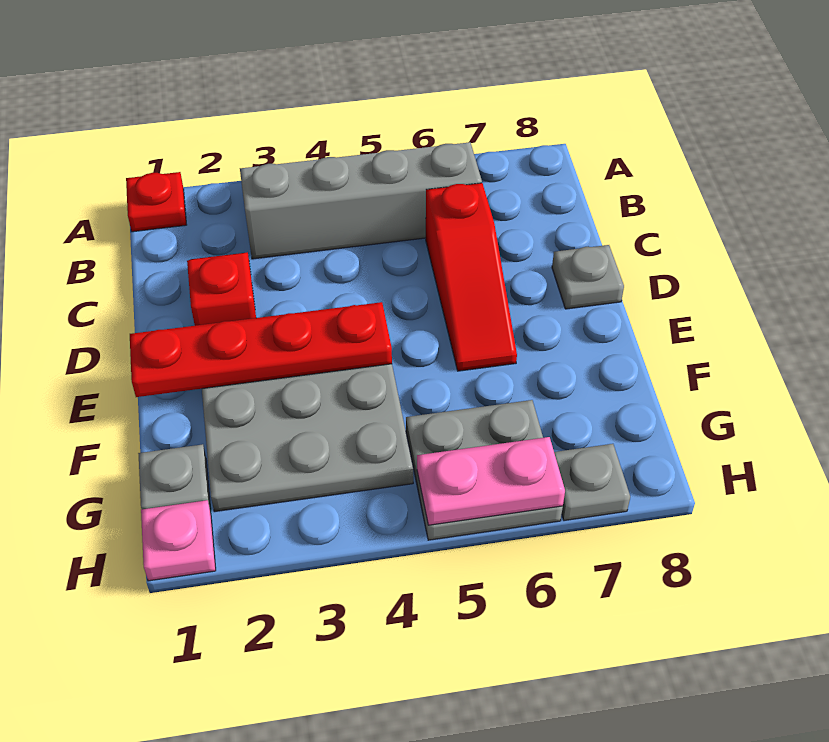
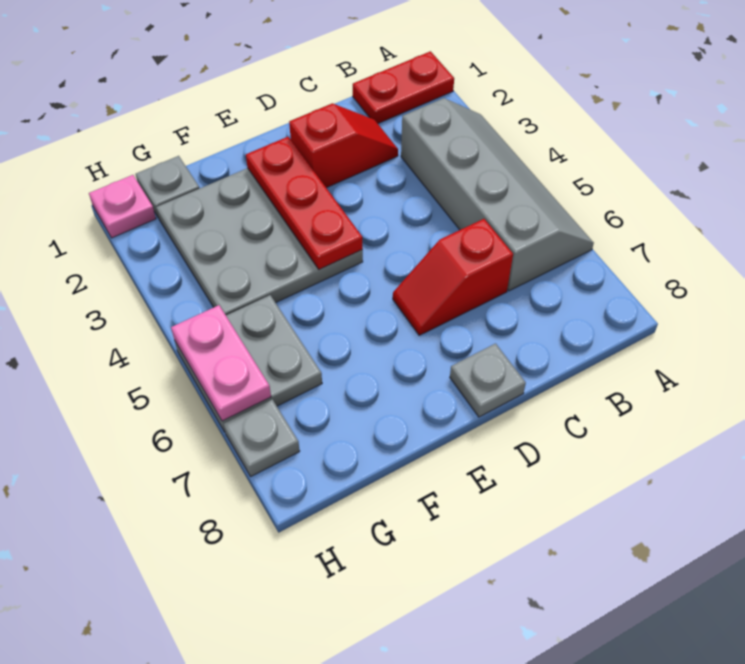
red 1x1 plate [126,172,186,232] -> red 1x2 plate [353,51,454,123]
red 1x3 slope [426,183,517,371] -> red 1x2 slope [393,219,513,335]
red 1x4 plate [130,302,392,397] -> red 1x3 plate [246,137,363,269]

